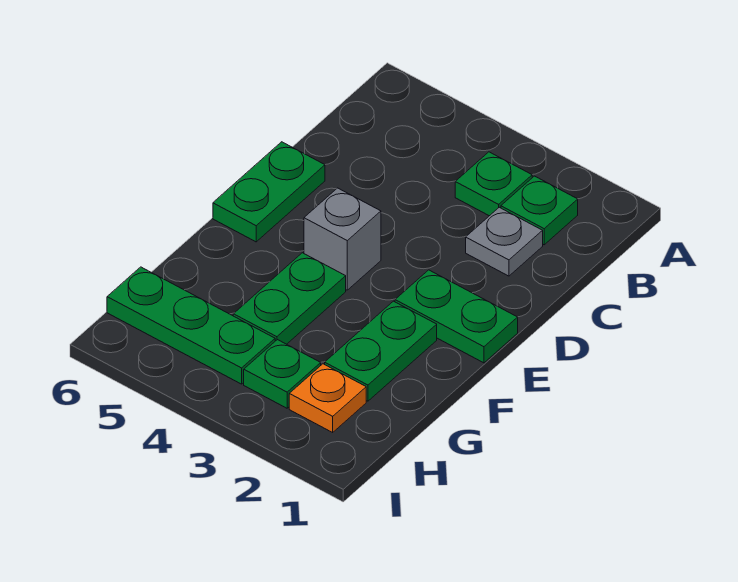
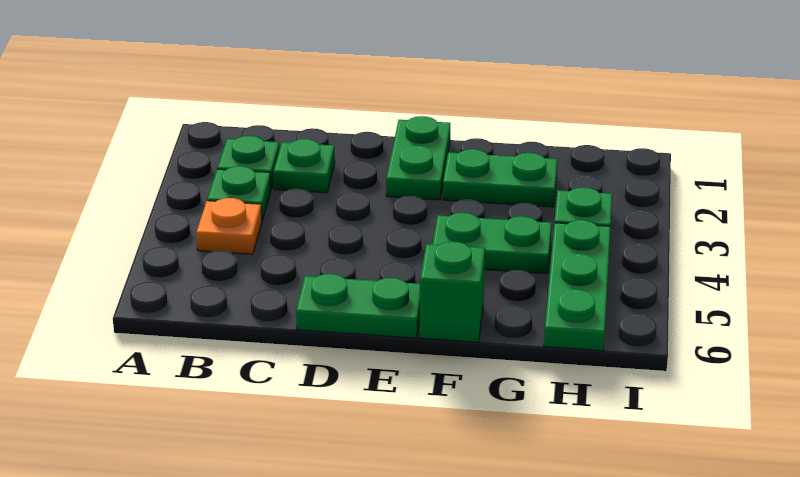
grey 1x1 plate [466,207,543,276] -> green 1x1 plate [273,139,335,193]
grey 1x1 brick [304,188,381,290] -> none
none -> green 1x1 brick [420,241,485,342]
orange 1x1 plate [289,364,366,432] -> orange 1x1 plate moved to [196,198,262,254]

